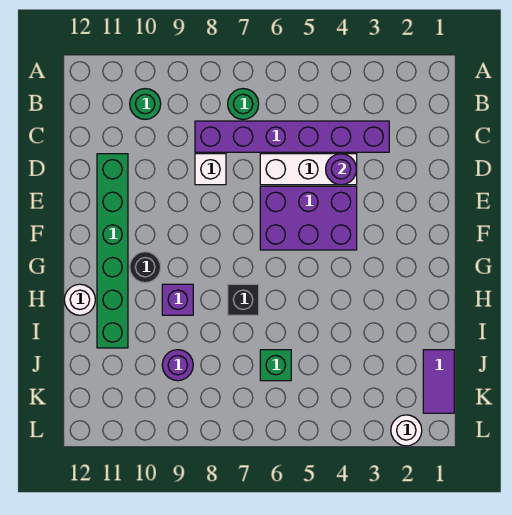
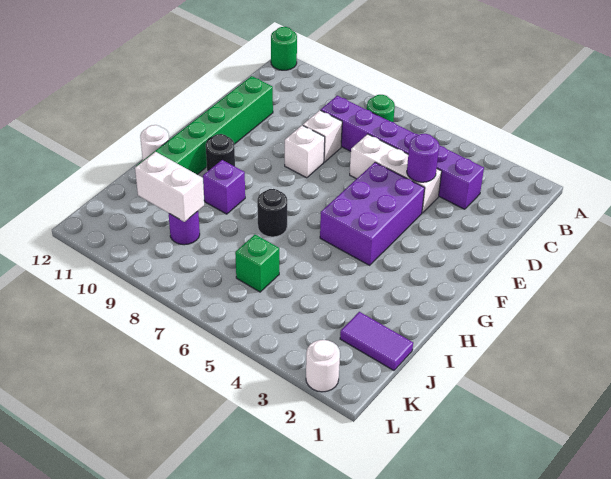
green 1x1 round brick [130,89,161,119] -> green 1x1 round brick moved to [271,27,297,70]
purple 2x3 brick [260,186,357,250] -> purple 2x3 brick turned to [320,162,425,265]
none -> white 1x1 brick [285,125,325,178]
black 1x1 brick [228,284,259,315] -> black 1x1 round brick [257,189,287,237]
purple 1x2 tile [423,350,454,413] -> purple 1x2 tile turned to [340,312,413,371]
none -> white 1x2 brick [135,152,204,222]

